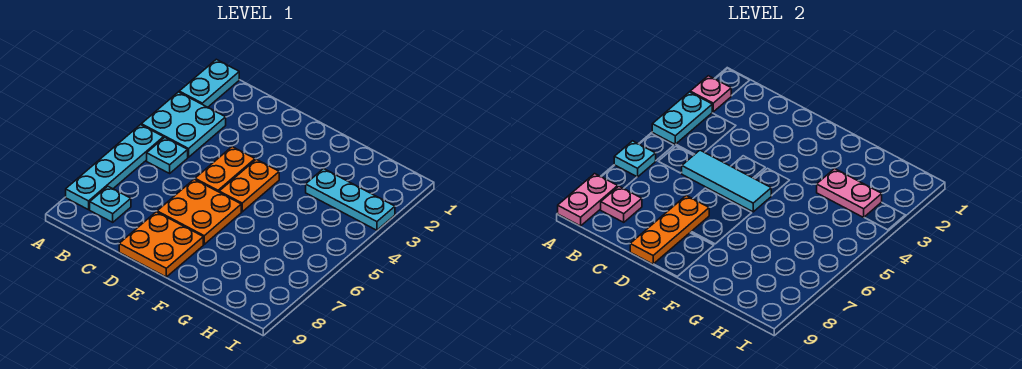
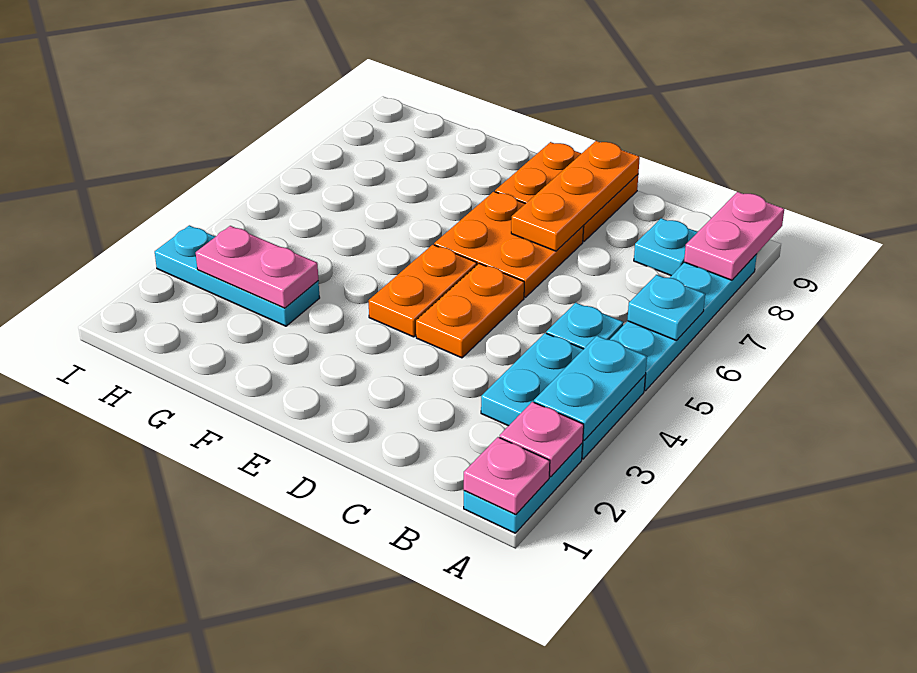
pink 1x1 plate [601,186,642,222] -> pink 1x1 plate moved to [464,437,550,515]
cyan 1x3 tile [681,150,771,212] -> none

